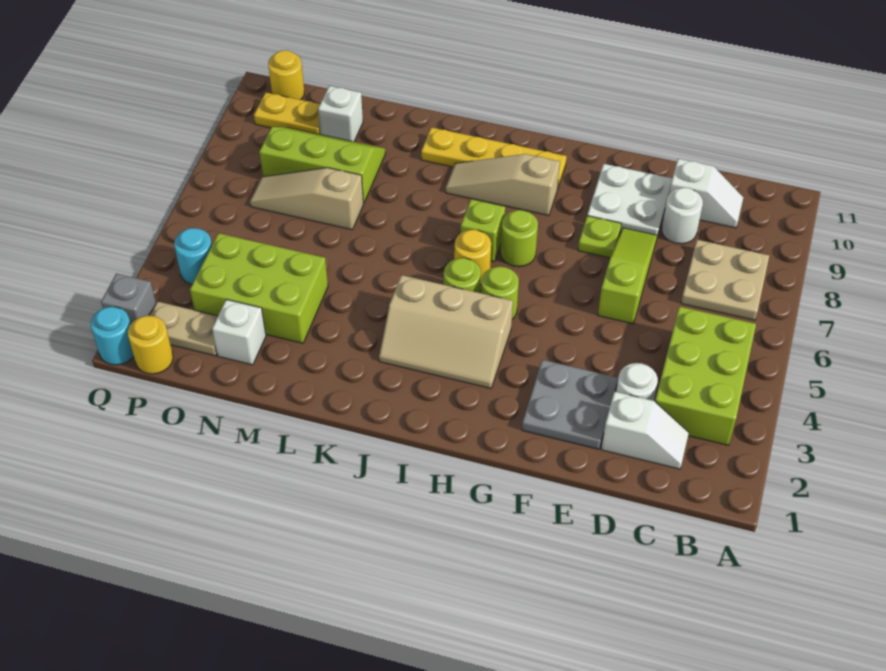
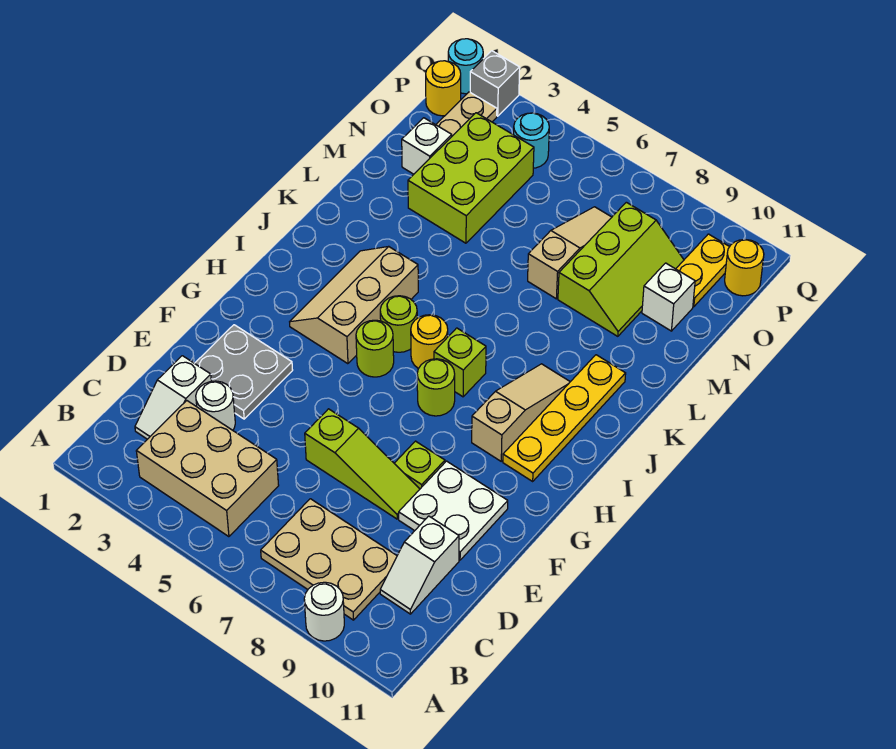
lime 2x3 brick [655,306,756,445] -> tan 2x3 brick [136,401,279,537]
tan 2x2 plate [681,240,769,320] -> tan 2x3 plate [261,499,397,620]
white 1x1 round brick [662,188,703,244] -> white 1x1 round brick moved to [304,582,344,641]

